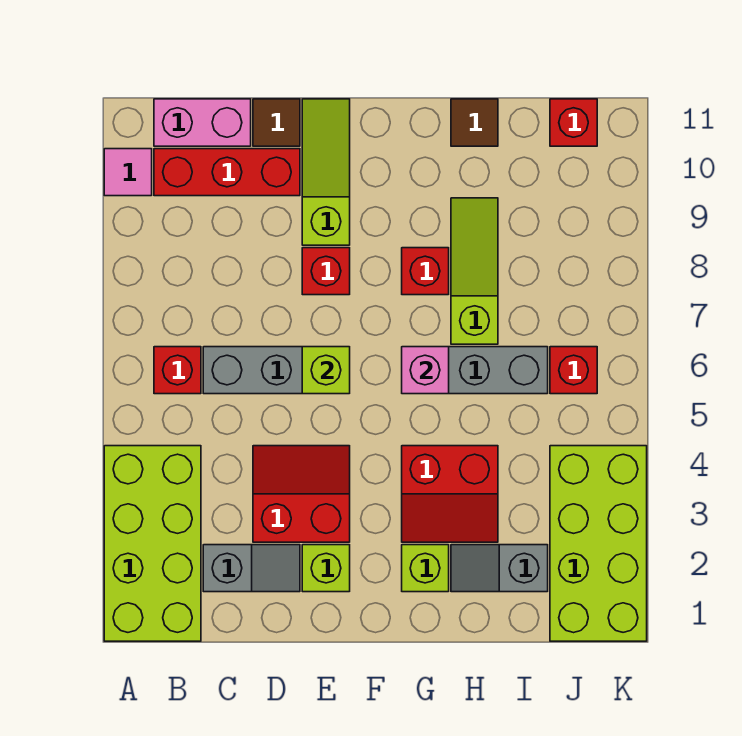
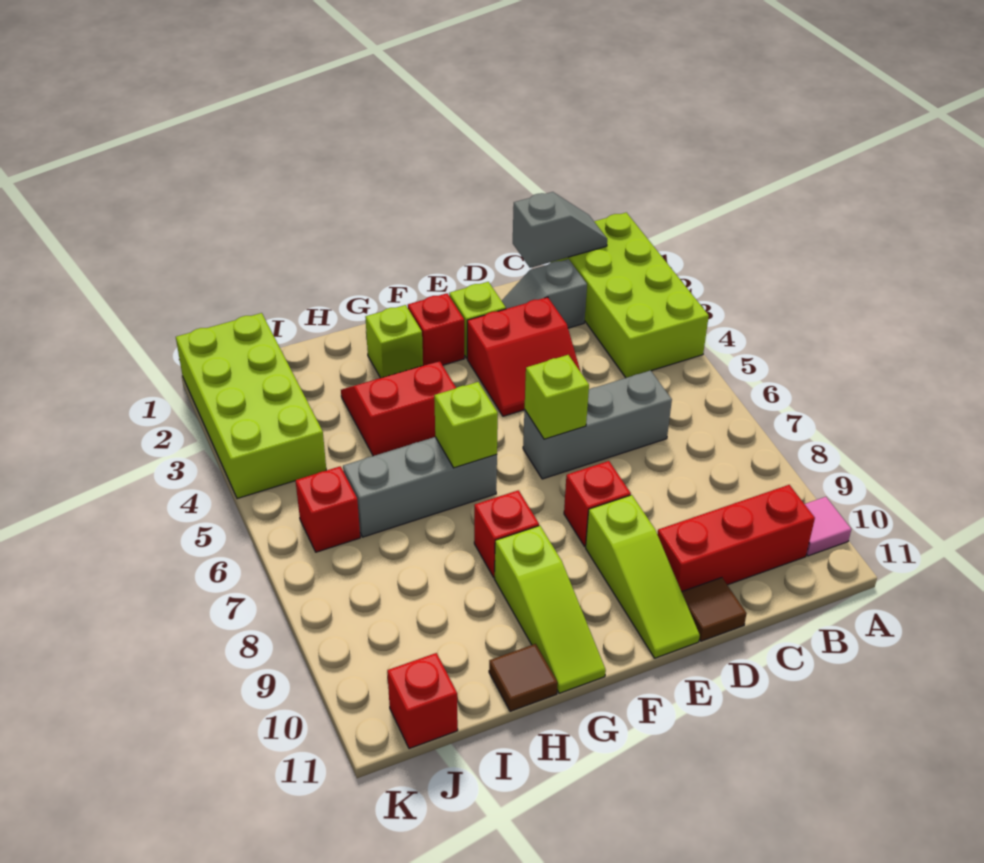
red 1x1 brick [154,347,201,394] -> red 1x1 brick moved to [408,293,464,365]
pink 1x2 brick [154,99,251,146] -> none
pink 1x1 brick [402,347,449,394] -> lime 1x1 brick [434,382,498,468]
grey 1x2 slope [451,545,548,592] -> grey 1x2 slope moved to [513,192,607,268]
lime 1x3 slope [451,198,498,344] -> lime 1x3 slope moved to [495,526,606,693]

